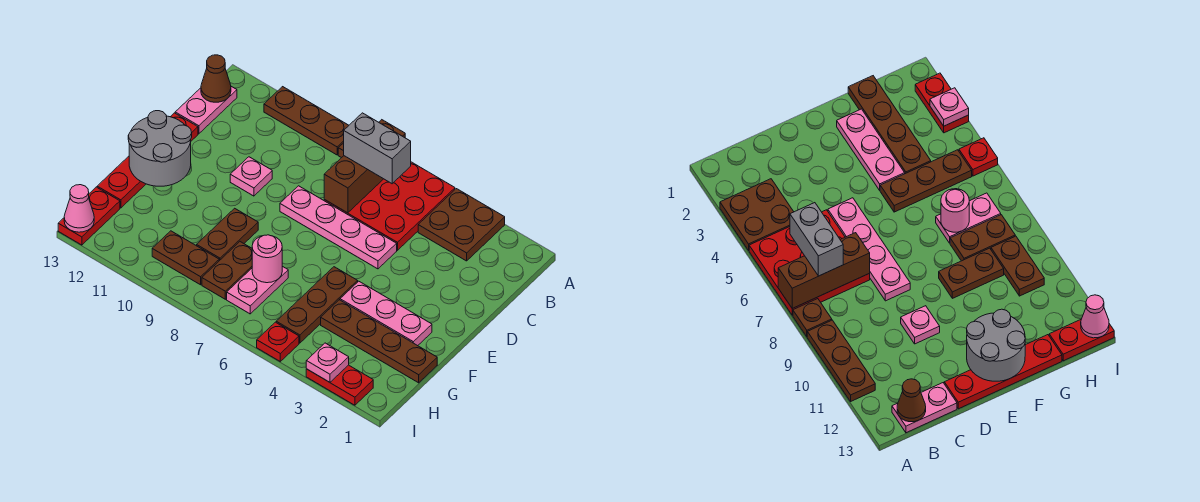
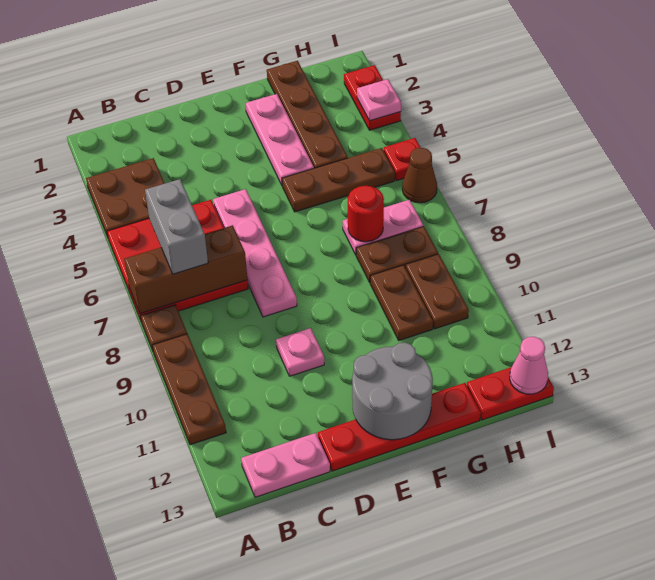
brown 1x1 cone [201,55,231,102] -> brown 1x1 cone moved to [402,148,437,203]
brown 1x2 plate [197,208,258,261] -> brown 1x2 plate turned to [370,265,433,340]
pink 1x1 round brick [252,235,282,283] -> red 1x1 round brick [348,186,384,242]

